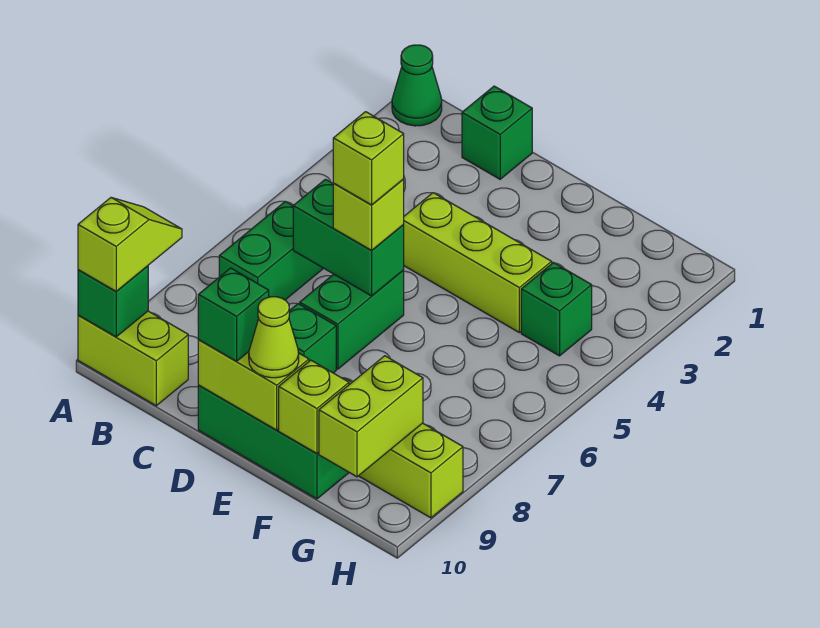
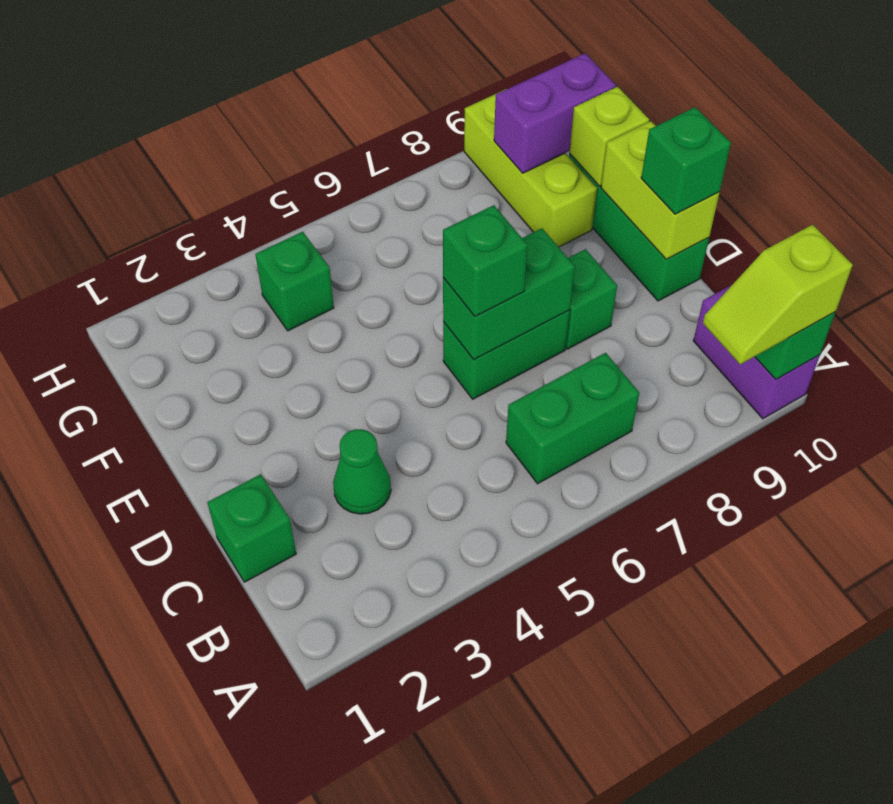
green 1x1 cone [392,45,442,126] -> green 1x1 cone moved to [333,429,391,514]
lime 1x2 brick [78,311,188,406] -> purple 1x2 brick [693,285,820,419]
green 1x2 brick [293,179,404,296] -> green 1x2 brick turned to [443,228,575,360]
lime 1x3 brick [403,193,552,332] -> none
lime 1x1 brick [333,179,404,250] -> green 1x1 brick [443,205,528,316]
lime 1x1 brick [333,112,404,205] -> none
lime 1x1 cone [249,297,299,378] -> none
lime 1x2 brick [319,356,423,477] -> purple 1x2 brick [494,53,616,173]

